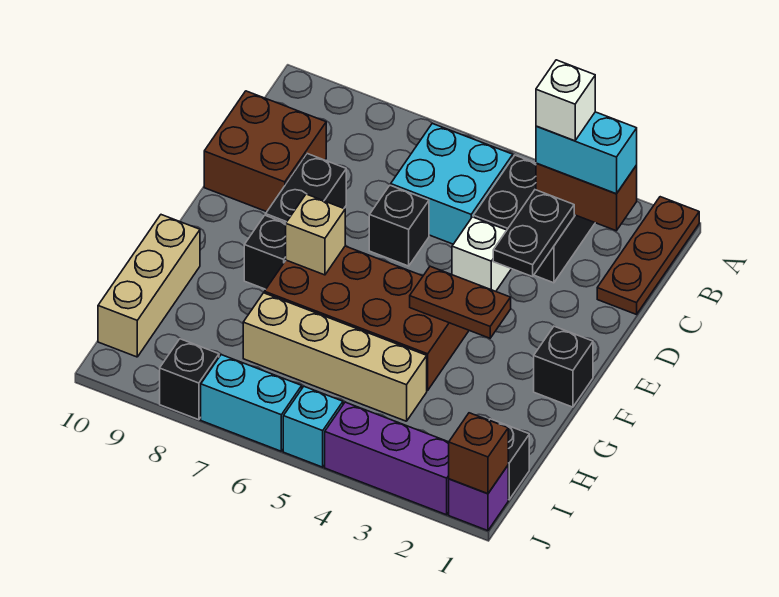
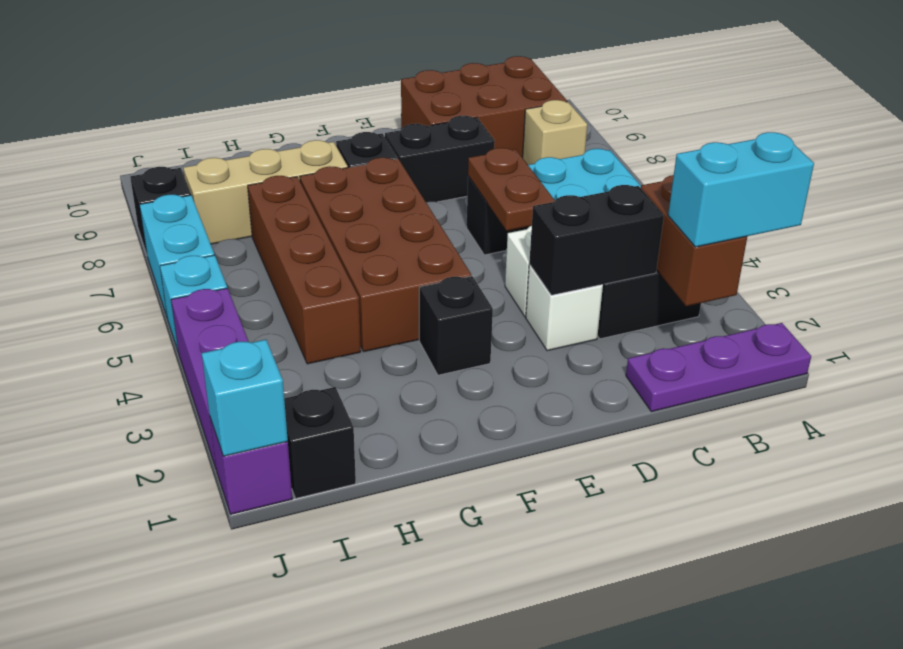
brown 1x3 plate [597,197,699,315] -> purple 1x3 plate [626,323,811,412]
cyan 1x2 brick [536,112,637,194] -> cyan 1x2 brick turned to [668,132,814,247]
white 1x1 brick [536,60,595,141] -> white 1x1 brick moved to [526,265,603,351]
black 1x2 plate [493,190,574,277] -> black 1x2 brick [529,185,664,295]
brown 2x2 brick [204,91,326,212] -> brown 2x3 brick [401,56,567,158]
black 1x1 brick [534,326,593,407] -> black 1x1 brick moved to [419,276,493,375]
brown 1x2 plate [410,266,511,338] -> brown 1x2 plate moved to [468,148,555,231]
tan 1x1 brick [286,194,345,275] -> tan 1x1 brick moved to [523,100,587,165]
tan 1x3 brick [98,215,200,357] -> tan 1x3 brick moved to [184,140,348,244]
tan 1x4 brick [243,293,427,421] -> brown 1x4 brick [248,176,361,364]
brown 1x1 brick [449,413,508,494] -> cyan 1x1 brick [202,340,288,456]

